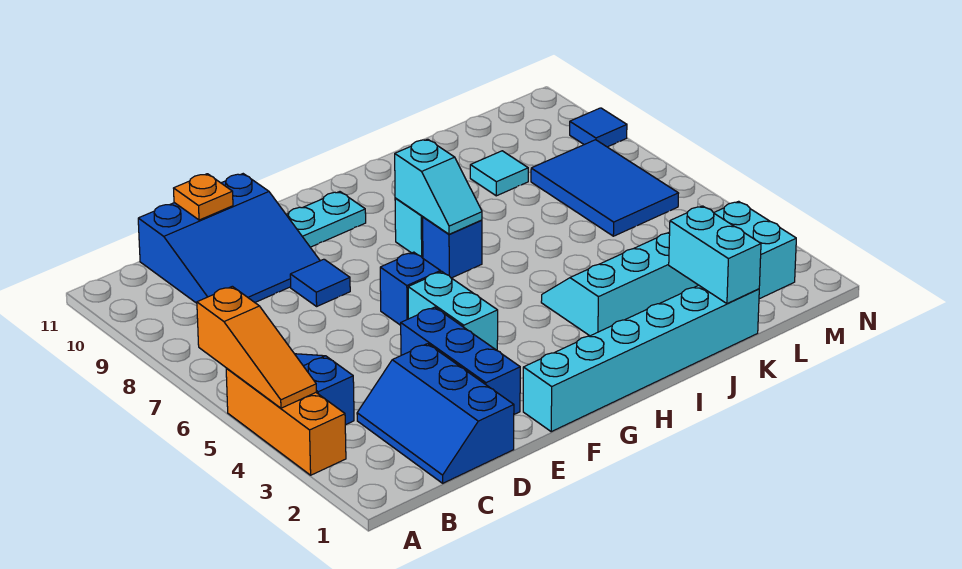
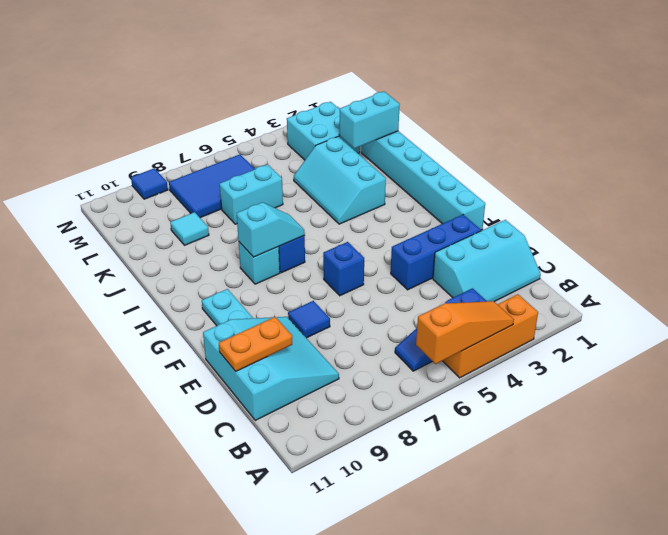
blue 2x3 slope [357,344,514,483] -> cyan 2x3 slope [433,220,541,302]
blue 3x3 slope [138,174,320,303] -> cyan 3x3 slope [203,317,339,420]
orange 1x1 plate [174,174,233,220] -> orange 1x2 plate [219,317,292,371]
cyan 1x2 brick [408,272,498,350] -> cyan 1x2 brick moved to [220,164,283,224]

